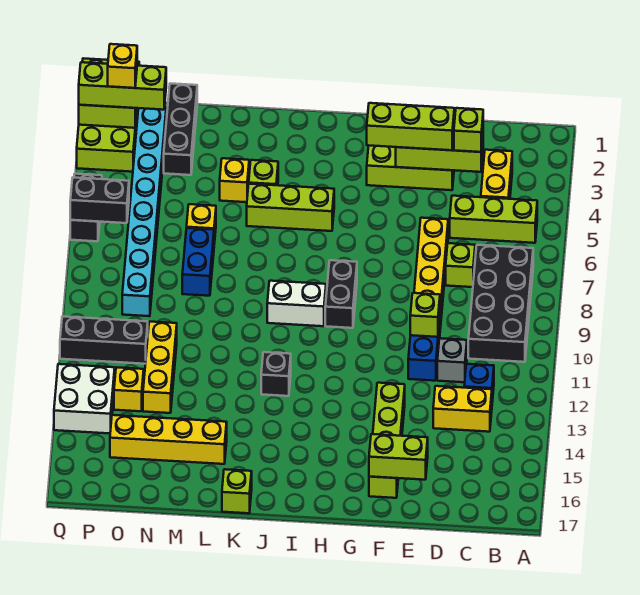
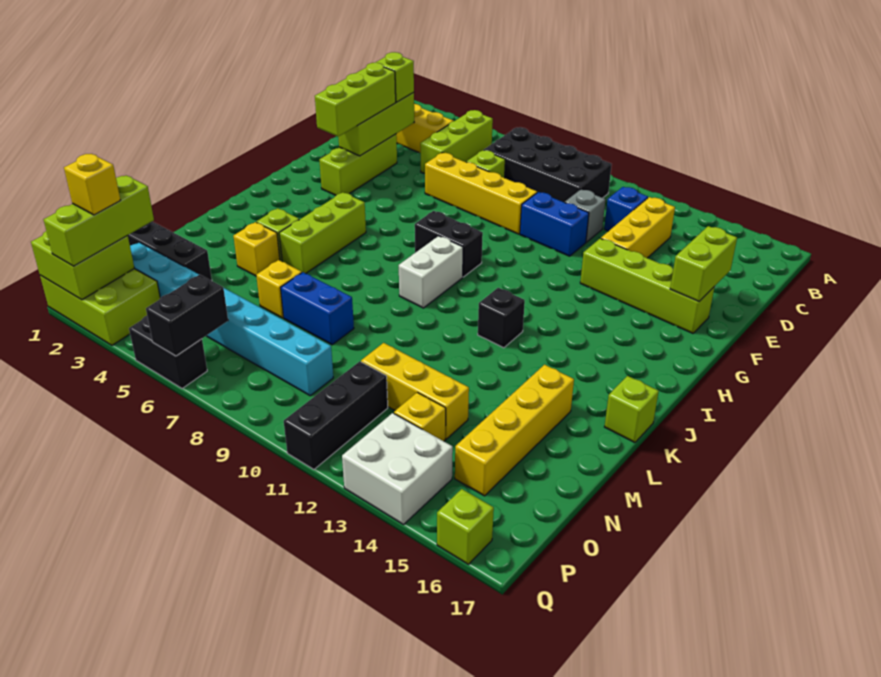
yellow 1x2 brick [433,386,492,432] -> yellow 1x3 brick [601,197,675,258]
lime 1x1 brick [410,293,440,337] -> lime 1x1 brick moved to [437,489,494,564]

